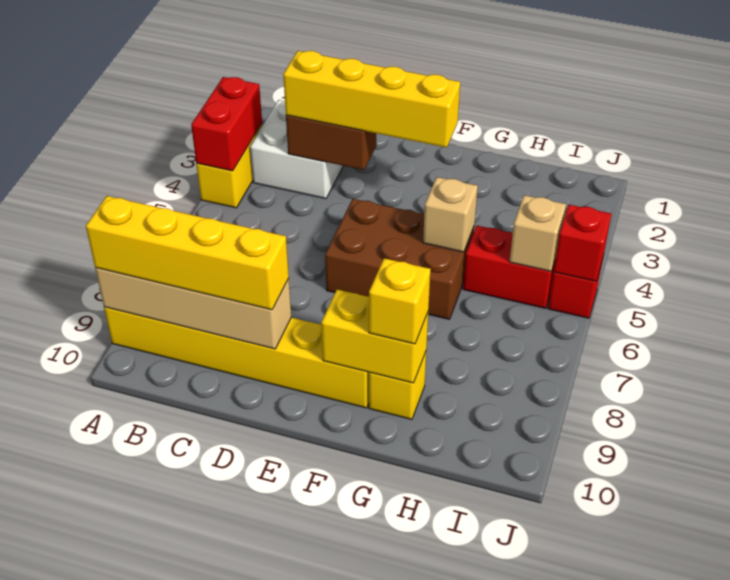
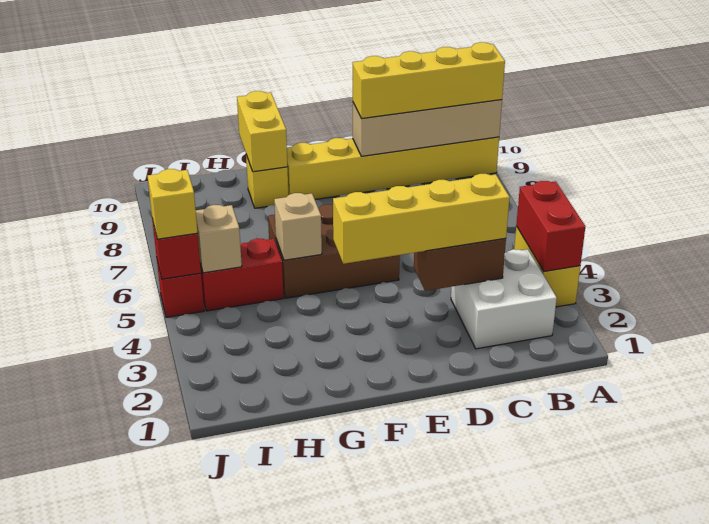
yellow 1x2 brick [321,290,428,383] -> yellow 1x2 brick turned to [237,91,287,172]
yellow 1x1 brick [369,258,430,344] -> yellow 1x1 brick moved to [148,169,197,239]

